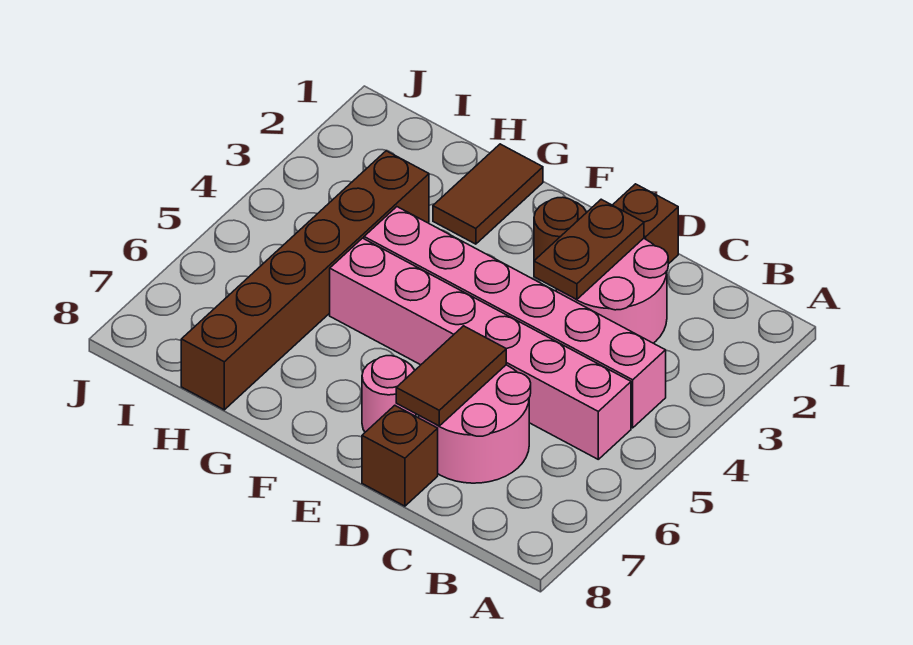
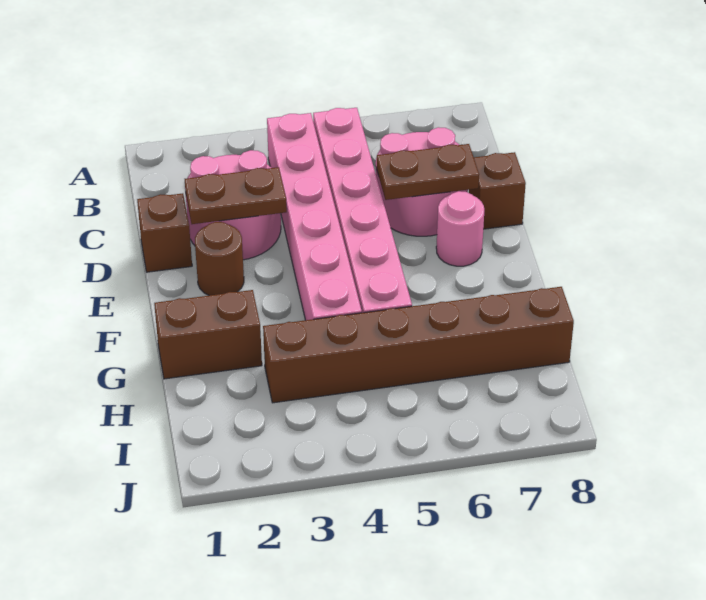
brown 1x2 tile [396,326,506,426] -> brown 1x2 plate [377,144,479,200]
brown 1x2 tile [433,144,543,244] -> brown 1x2 brick [154,290,262,379]

